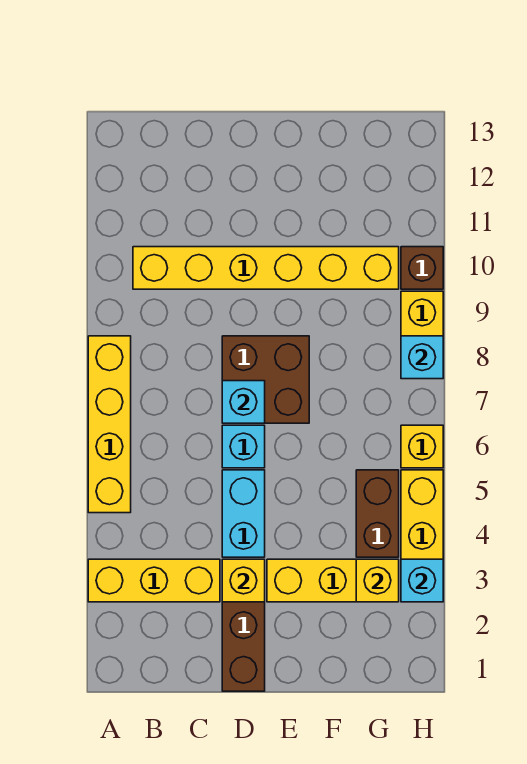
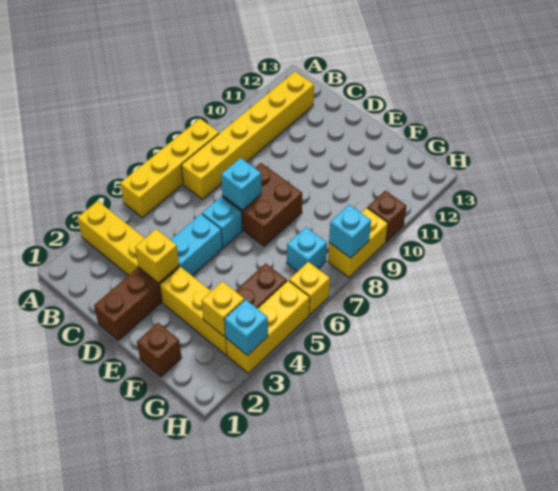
yellow 1x6 brick [133,247,399,289] -> yellow 1x6 brick turned to [181,72,314,199]
none -> brown 1x1 brick [137,323,182,377]
none -> cyan 1x1 brick [287,227,327,272]

